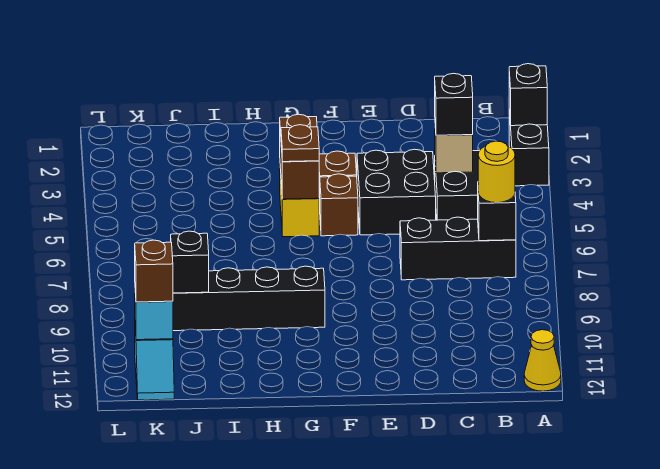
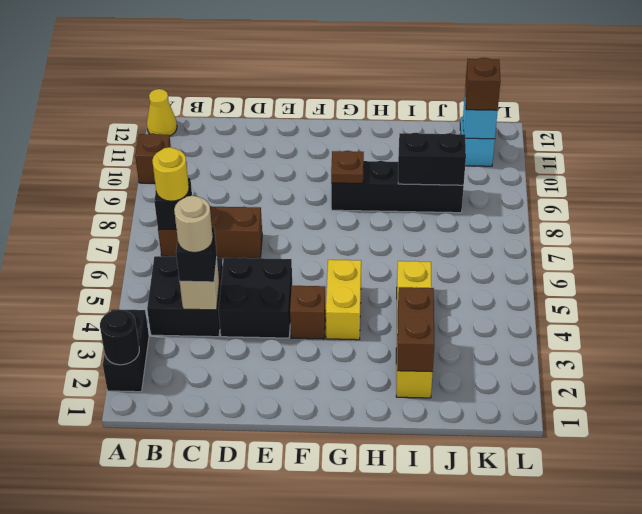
black 1x1 brick [509,64,547,126] -> black 1x1 round brick [100,310,139,365]
black 1x3 brick [400,217,516,280] -> brown 1x3 brick [158,206,262,258]
none -> tan 1x1 round brick [174,196,213,253]
brown 1x1 brick [319,174,358,236] -> brown 1x1 brick moved to [135,133,171,183]
brown 1x2 brick [280,114,319,199] -> brown 1x2 brick moved to [397,287,434,372]
brown 1x1 plate [281,125,319,162] -> brown 1x1 plate moved to [331,151,364,183]
none -> yellow 1x4 brick [396,261,433,398]
black 1x1 brick [171,231,209,293] -> black 1x2 brick [398,133,466,185]

